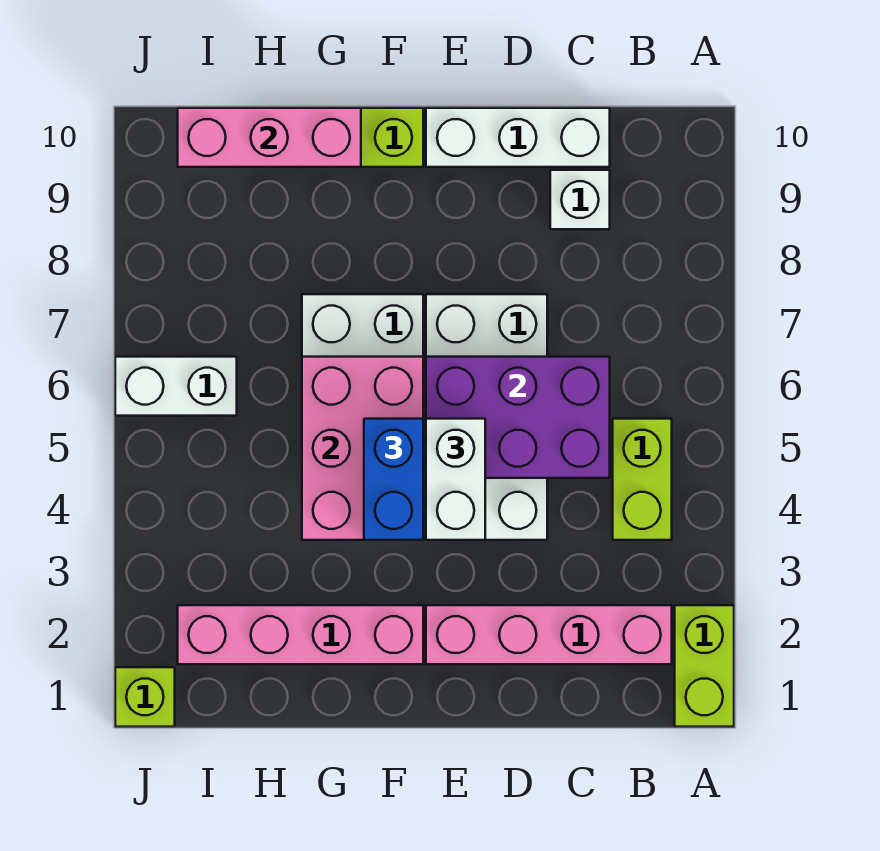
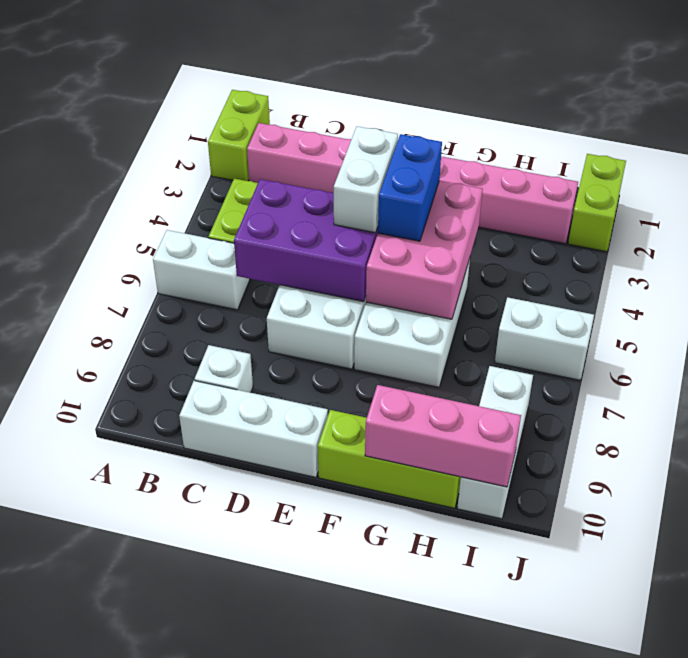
none -> white 1x2 brick [153,230,250,310]
none -> white 1x3 brick [457,366,533,519]
lime 1x1 brick [115,667,175,727] -> lime 1x2 brick [568,154,626,252]

